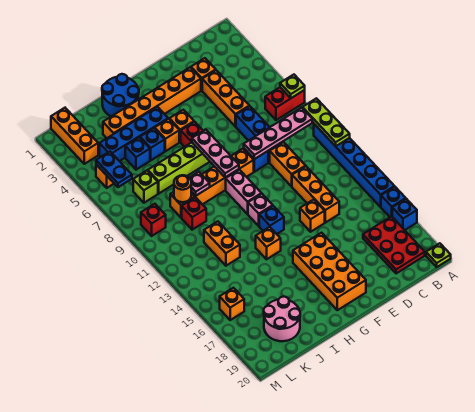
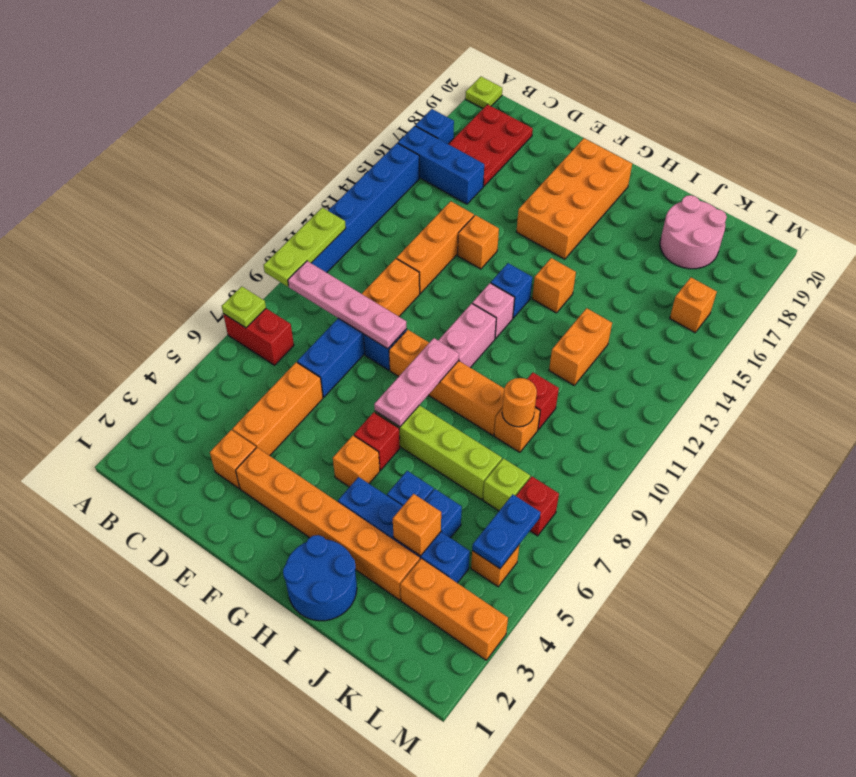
blue 1x1 brick [381,187,406,217] -> blue 1x3 brick [398,126,484,204]
orange 1x1 brick [155,119,179,151] -> orange 1x1 brick moved to [393,494,441,556]
pink 1x1 plate [190,172,210,196] -> none
orange 1x3 brick [51,108,98,164] -> orange 1x3 brick turned to [400,559,508,660]
red 1x1 brick [141,204,166,236] -> red 1x1 brick moved to [516,476,559,536]

